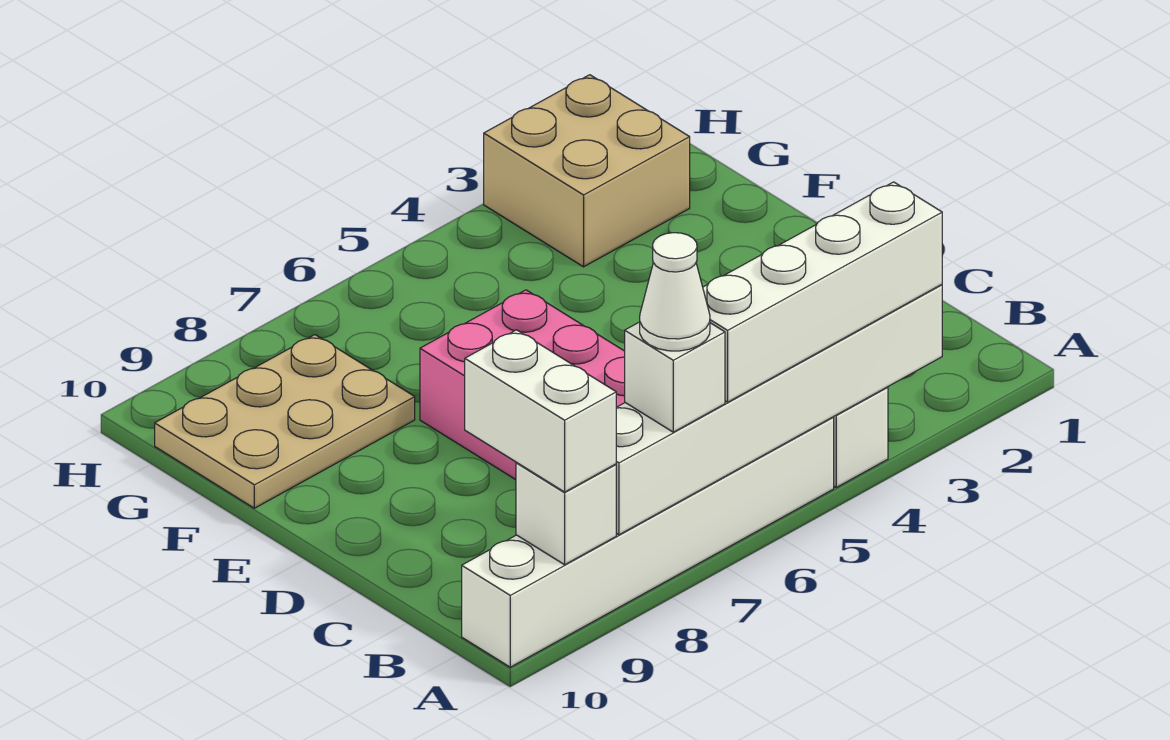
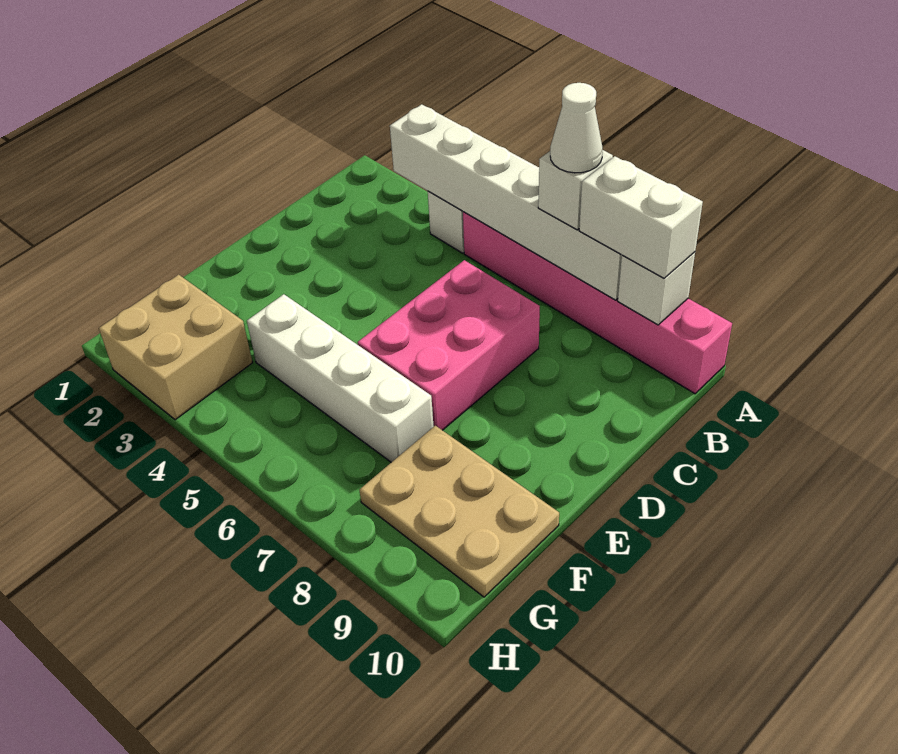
white 1x4 brick [703,182,942,402] -> white 1x4 brick moved to [247,294,434,462]
white 1x6 brick [462,417,834,667] -> pink 1x6 brick [463,212,732,394]
white 1x2 brick [465,330,616,492] -> white 1x2 brick turned to [579,156,703,278]

